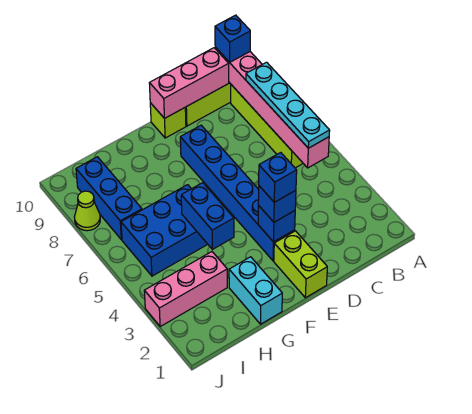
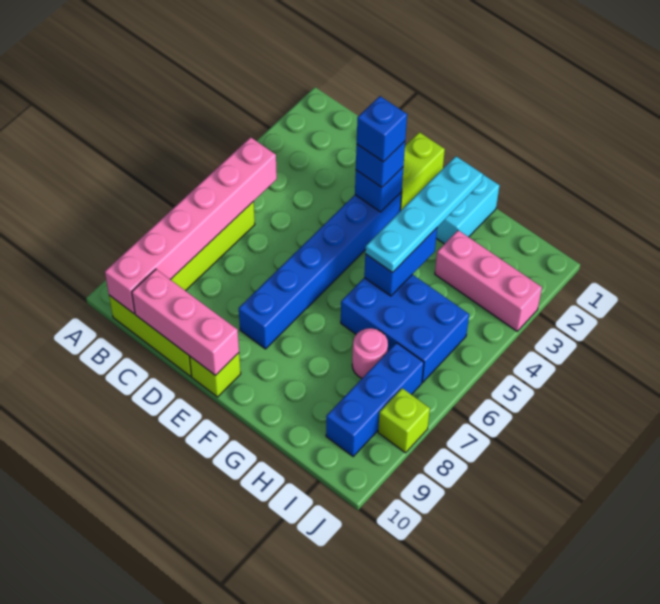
cyan 1x4 plate [246,62,330,148] -> cyan 1x4 plate moved to [365,156,483,273]
blue 1x1 brick [215,15,250,62] -> none
none -> pink 1x1 round brick [352,328,388,378]
lime 1x1 cone [74,191,100,231] -> lime 1x1 brick [378,388,430,453]

